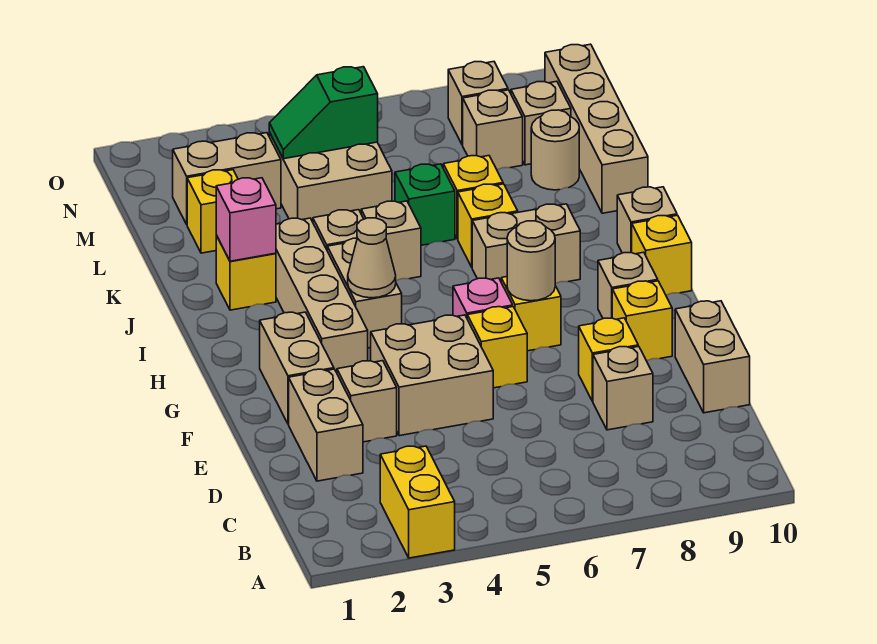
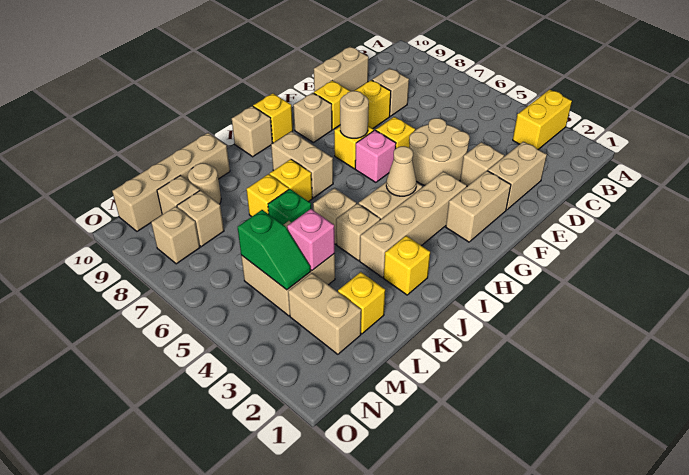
tan 2x2 brick [371,315,493,436] -> tan 2x2 round brick [409,118,470,185]
pink 1x1 brick [216,178,276,261] -> pink 1x1 brick moved to [287,209,335,270]

